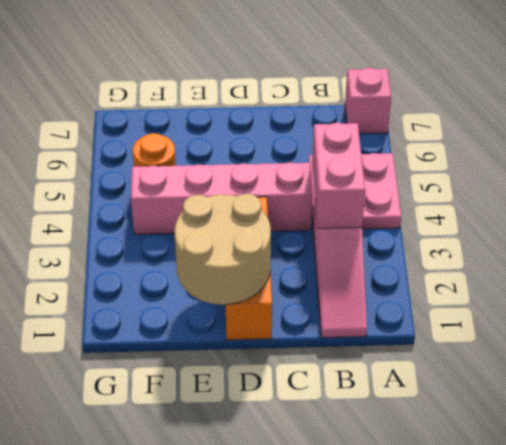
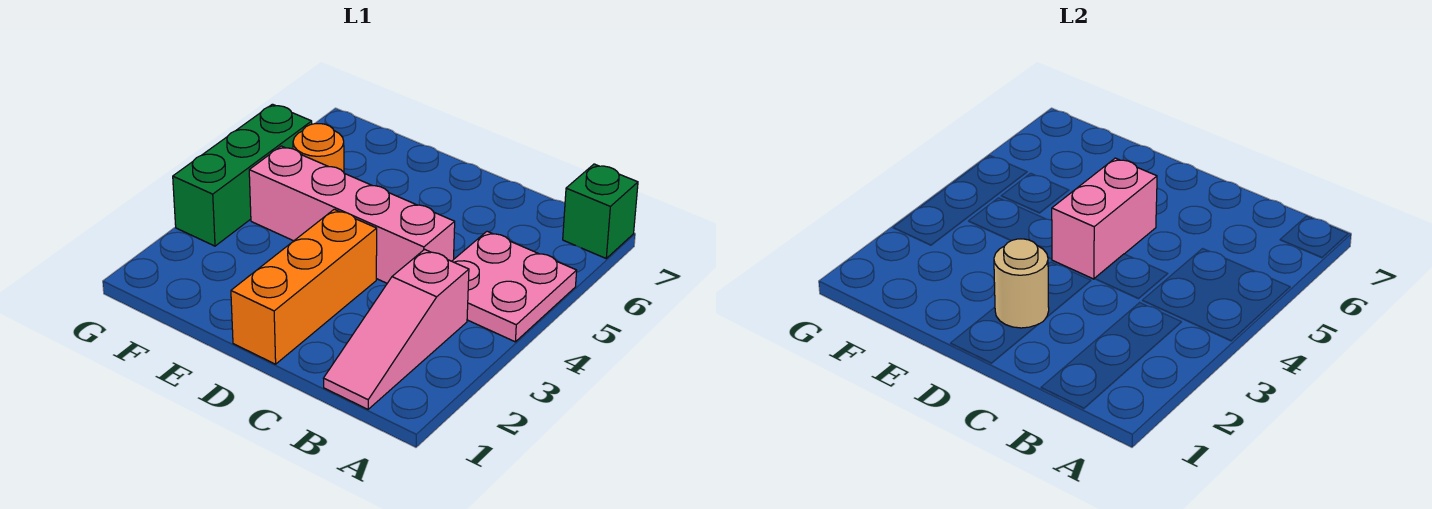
pink 1x1 brick [345,68,391,134] -> green 1x1 brick [563,164,638,258]
pink 1x2 brick [312,123,365,228] -> pink 1x2 brick moved to [1052,158,1157,279]
tan 2x2 round brick [174,194,271,305] -> tan 1x1 round brick [994,239,1049,328]
none -> green 1x3 brick [173,104,312,246]

